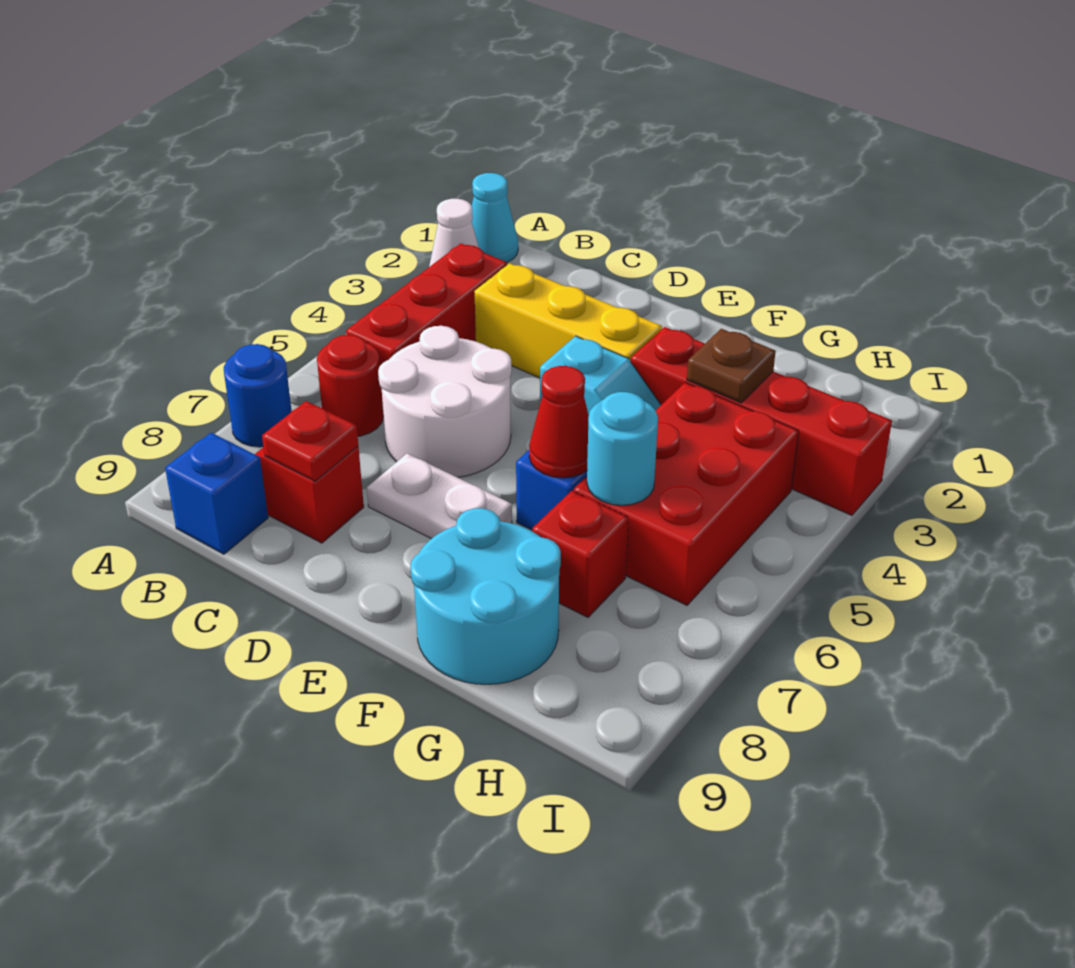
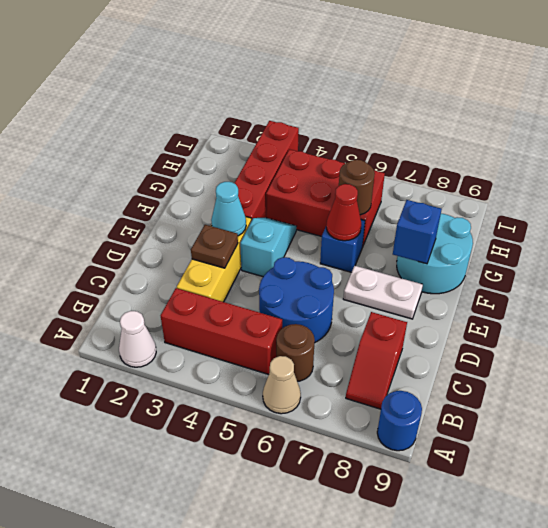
cyan 1x1 cone [472,173,518,262] -> cyan 1x1 cone moved to [211,182,246,236]
none -> tan 1x1 cone [263,356,301,414]
blue 1x1 round brick [224,344,292,447] -> blue 1x1 round brick moved to [377,391,422,451]
red 1x1 round brick [317,335,383,436] -> brown 1x1 round brick [276,324,315,381]
blue 1x1 brick [165,433,268,554] -> blue 1x1 brick moved to [393,200,442,264]
white 2x2 round brick [378,326,512,477] -> blue 2x2 round brick [259,257,334,342]
red 1x1 plate [262,401,358,481] -> none
white 1x2 plate [367,453,512,539] -> white 1x2 plate turned to [343,266,423,319]
brown 1x1 plate [687,329,776,403] -> brown 1x1 plate moved to [191,225,238,268]
cyan 1x1 round brick [587,392,658,505] -> brown 1x1 round brick [339,160,375,215]
red 1x1 brick [532,491,628,617] -> none

